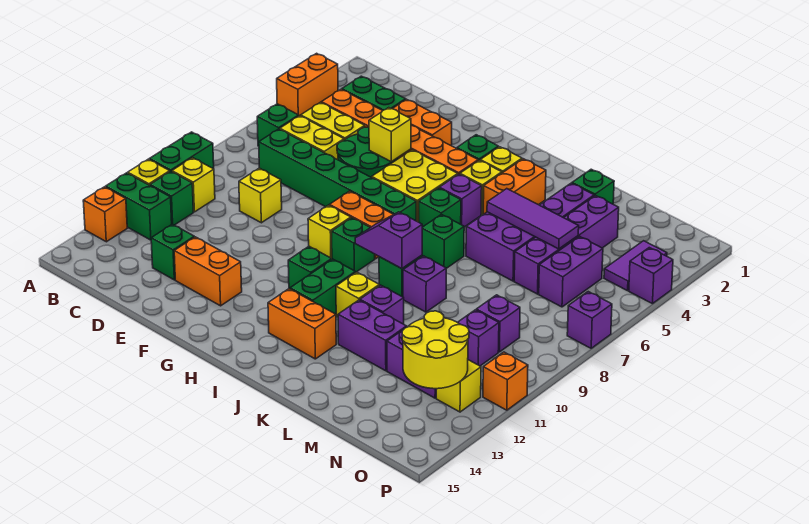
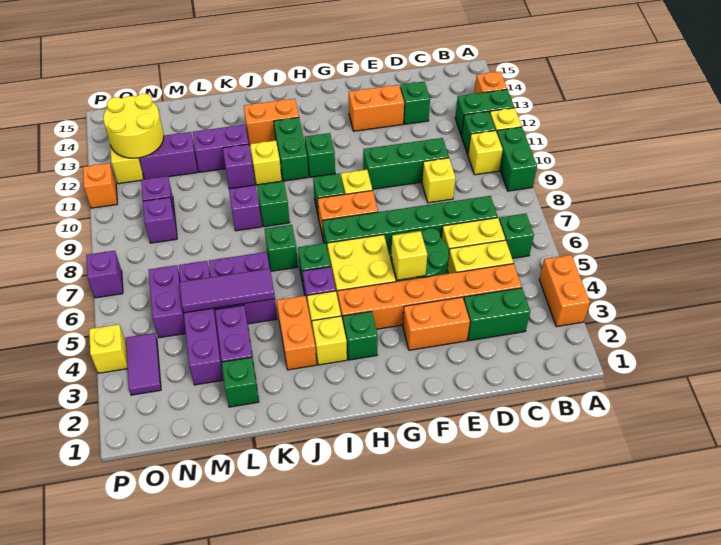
none -> green 1x3 brick [363,138,449,189]
purple 1x2 slope [355,212,422,269] -> none
purple 1x1 brick [629,248,673,304] -> yellow 1x1 brick [89,324,128,373]

